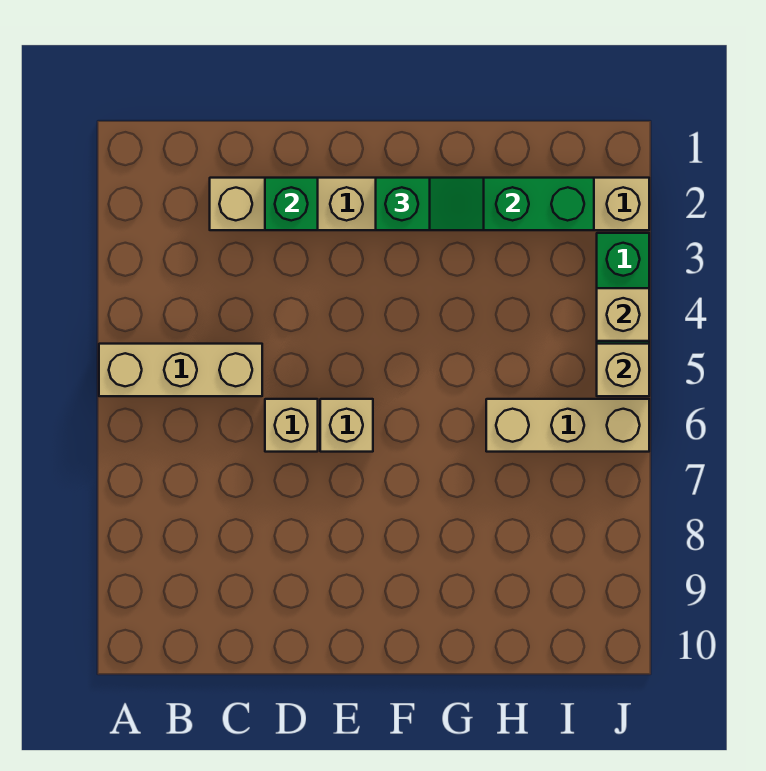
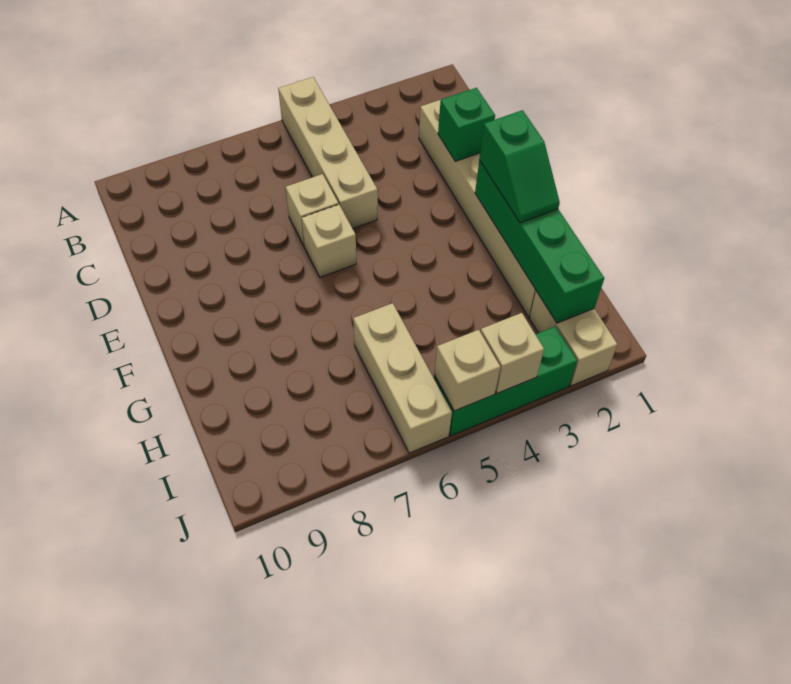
tan 1x3 brick [99,344,262,396] -> tan 1x4 brick [278,77,378,229]

